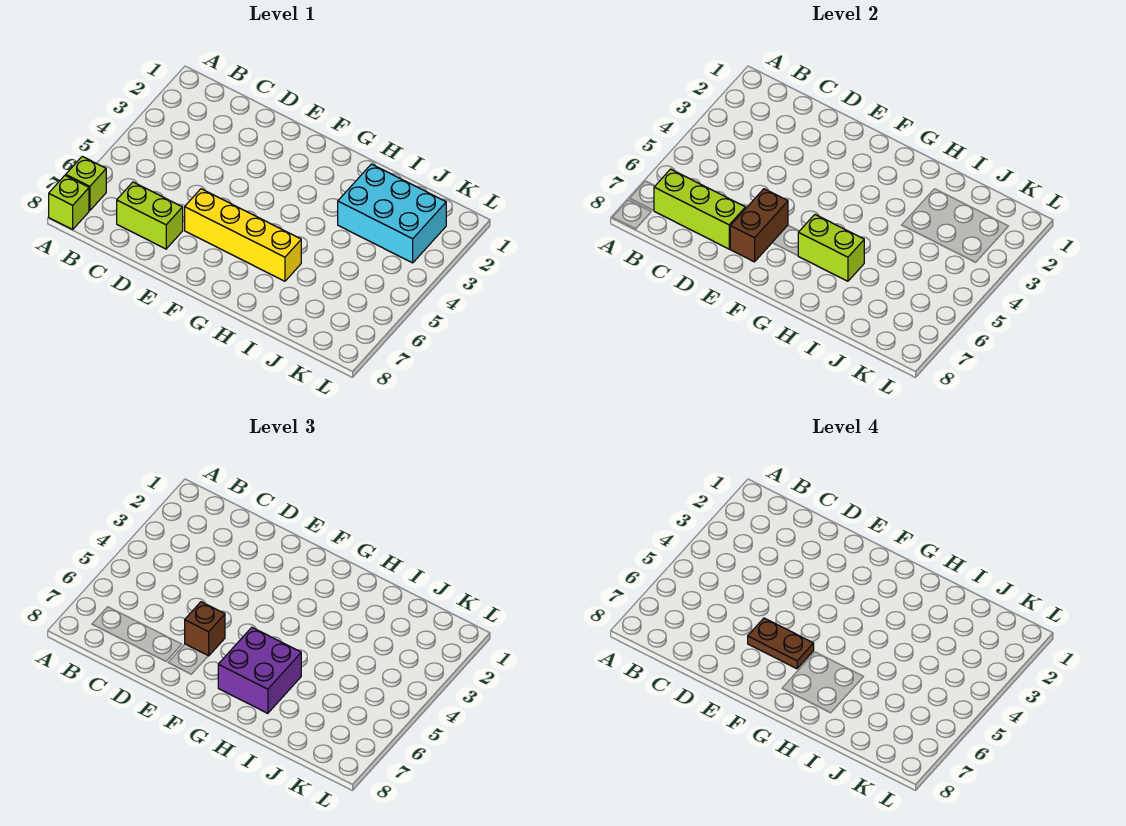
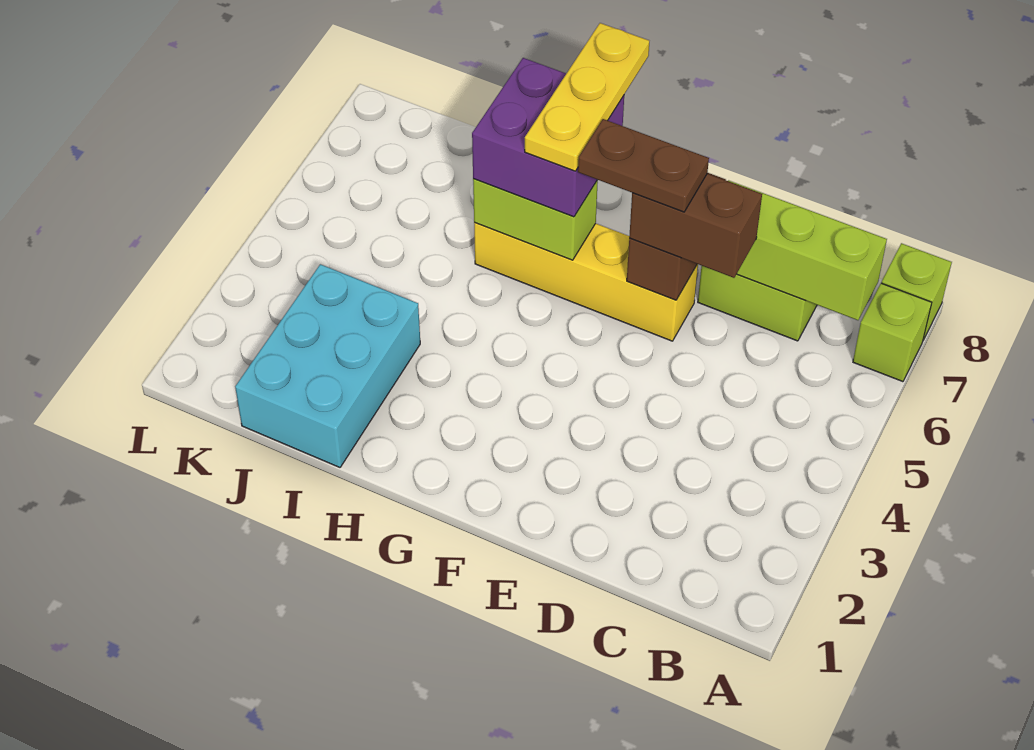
brown 1x1 brick [185,602,225,656] -> brown 1x2 brick [629,174,762,278]
none -> yellow 1x3 plate [525,23,649,171]
cyan 2x3 brick [338,164,446,263] -> cyan 2x3 brick turned to [235,264,420,467]

